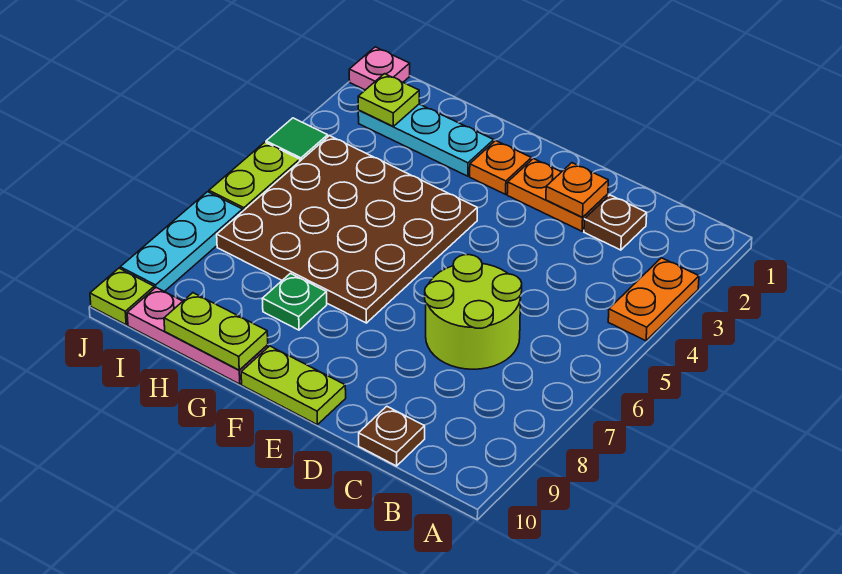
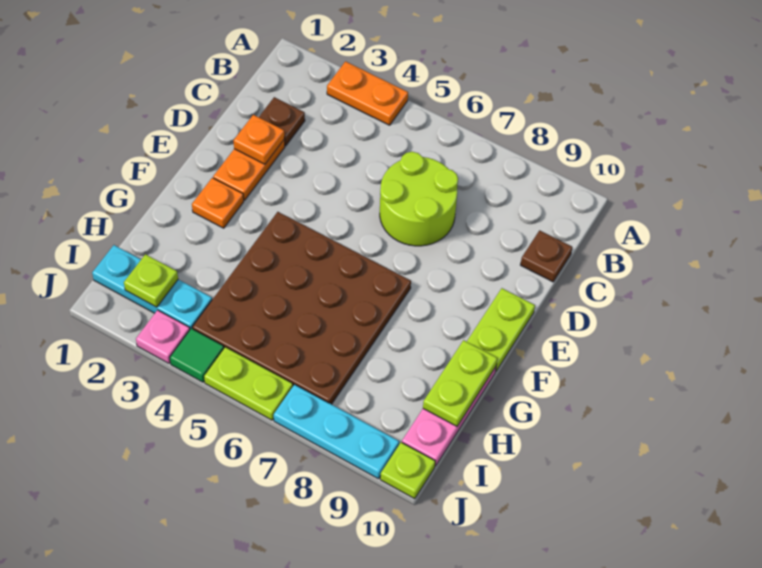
cyan 1x3 plate [358,104,494,176] -> cyan 1x3 plate turned to [92,245,212,329]
green 1x1 plate [262,273,327,330] -> none
pink 1x1 plate [349,47,410,90] -> pink 1x1 plate moved to [136,310,190,363]

